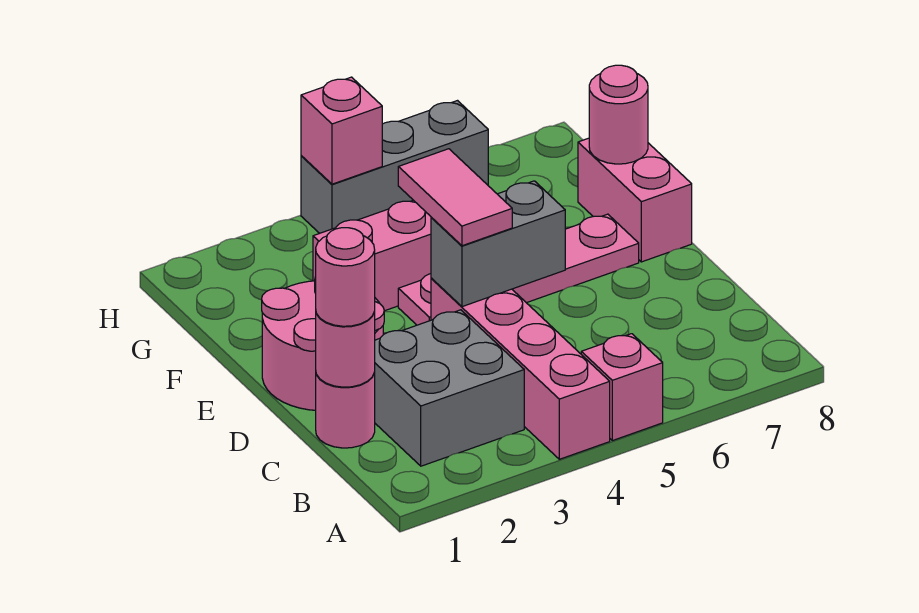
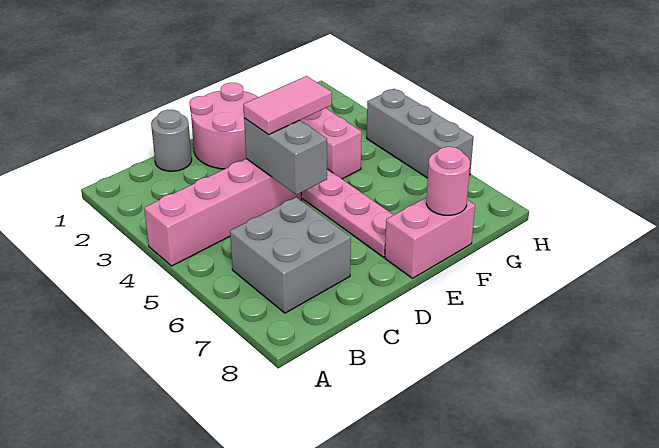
pink 1x1 brick [581,334,663,441] -> none
grey 2x2 brick [374,310,524,466] -> grey 2x2 brick moved to [230,197,351,313]
pink 1x1 round brick [316,373,375,448] -> grey 1x1 round brick [151,110,192,171]
pink 1x1 round brick [316,311,375,387] -> none
pink 1x1 round brick [316,228,375,326] -> none
pink 1x1 brick [301,77,382,184] -> none

